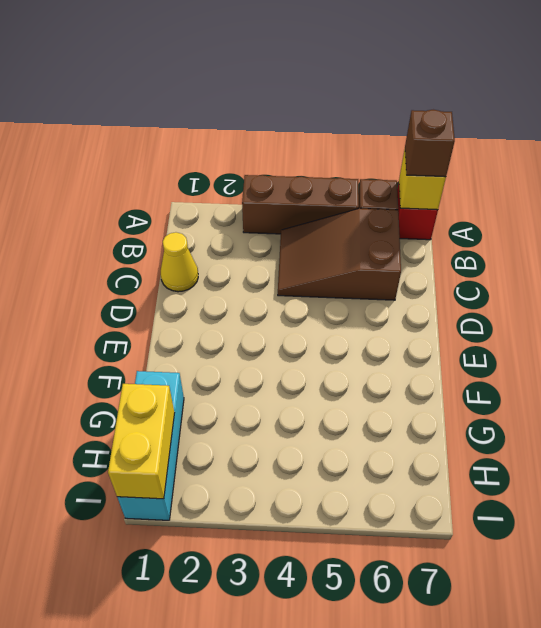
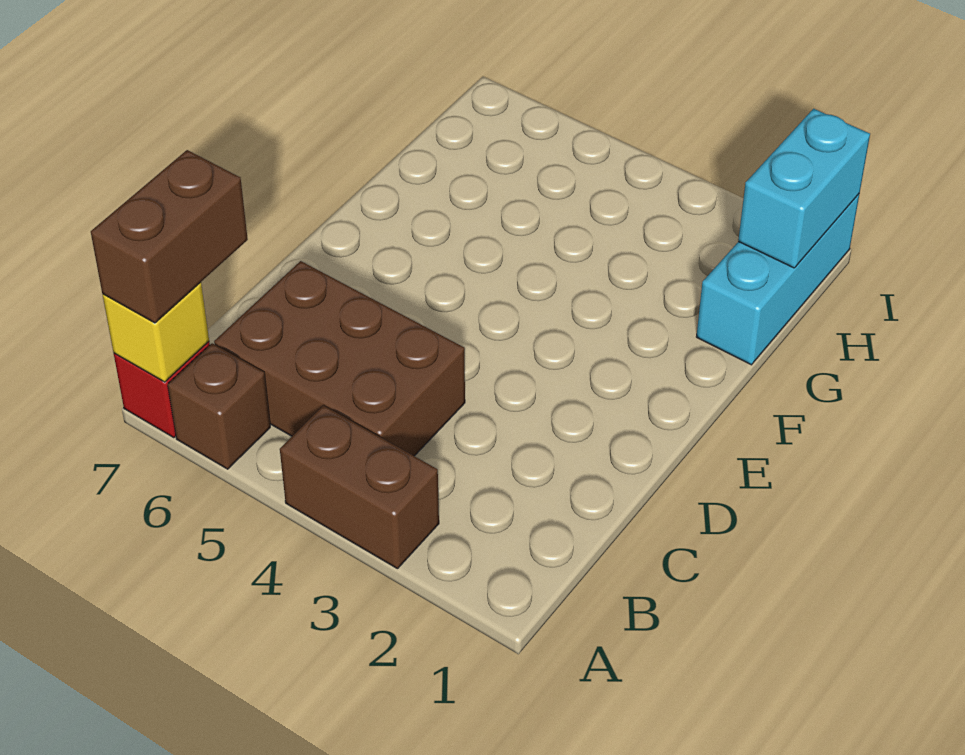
brown 1x3 brick [242,175,359,234] -> brown 1x2 brick [280,406,439,569]
brown 1x1 brick [405,110,455,177] -> brown 1x2 brick [91,150,248,323]
brown 2x3 slope [278,208,401,300] -> brown 2x3 brick [214,261,465,456]
yellow 1x1 cone [161,232,198,292] -> none
yellow 1x2 brick [108,384,175,499] -> cyan 1x2 brick [738,109,870,268]

